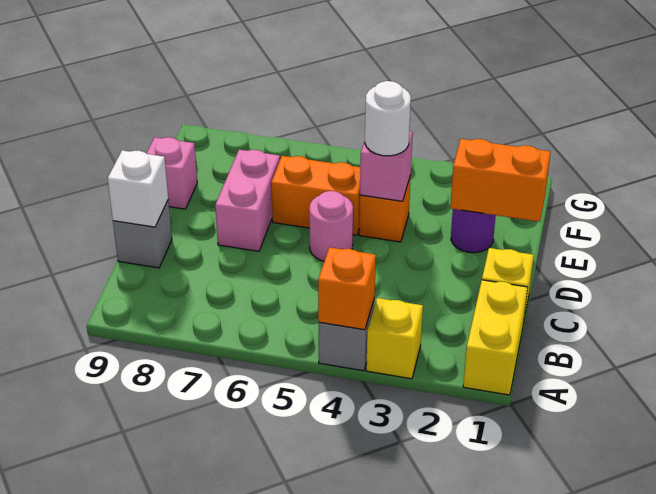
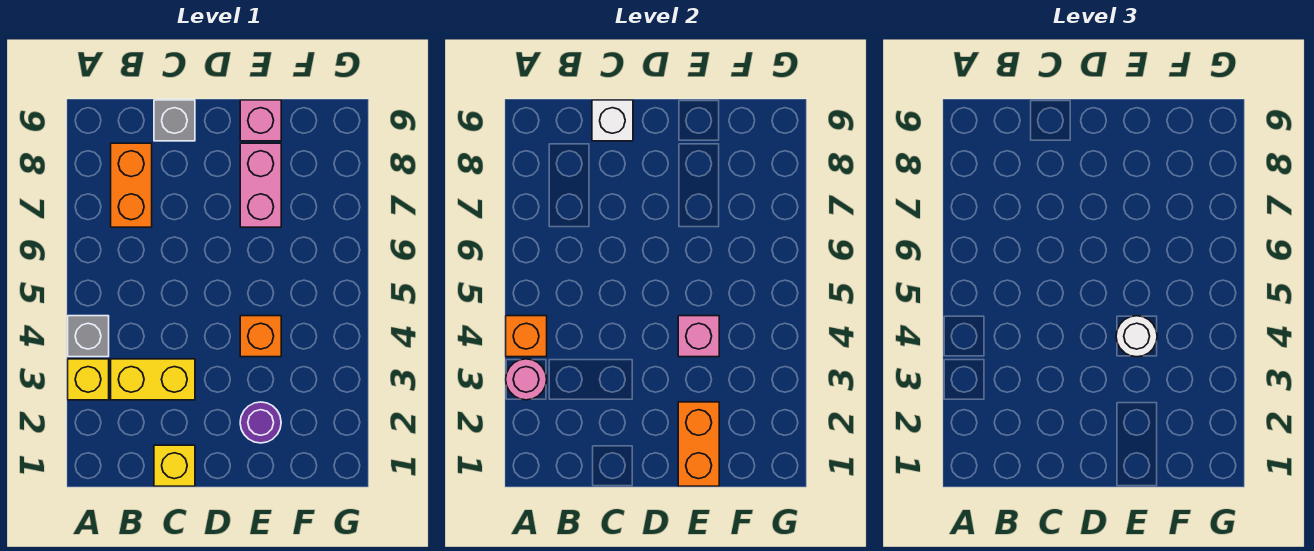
yellow 1x2 brick [463,280,528,395] -> yellow 1x2 brick moved to [111,359,195,400]
pink 1x1 round brick [309,191,353,261] -> pink 1x1 round brick moved to [506,359,547,400]
pink 1x2 brick [215,150,280,251] -> pink 1x2 brick turned to [240,143,281,227]
orange 1x2 brick [271,156,360,235] -> orange 1x2 brick moved to [111,143,152,227]

